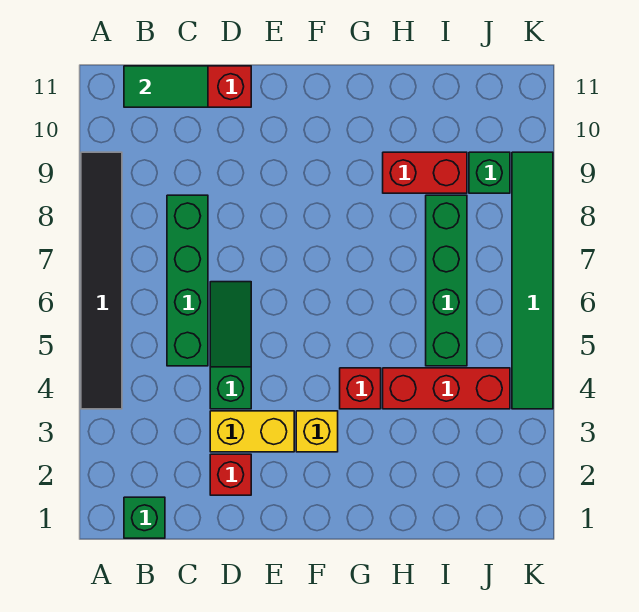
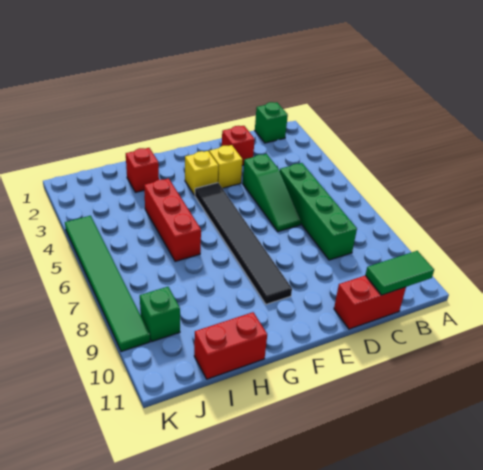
black 1x6 tile [81,152,122,409] -> black 1x6 tile moved to [195,183,292,304]
yellow 1x2 brick [210,411,294,452] -> yellow 1x1 brick [209,145,243,188]
red 1x1 brick [340,368,381,409] -> red 1x1 brick moved to [126,148,159,192]
red 1x3 brick [383,368,510,409] -> red 1x3 brick turned to [144,178,201,261]
red 1x2 brick [383,152,467,193] -> red 1x2 brick moved to [194,312,267,379]
green 1x4 brick [426,195,467,366] -> none

